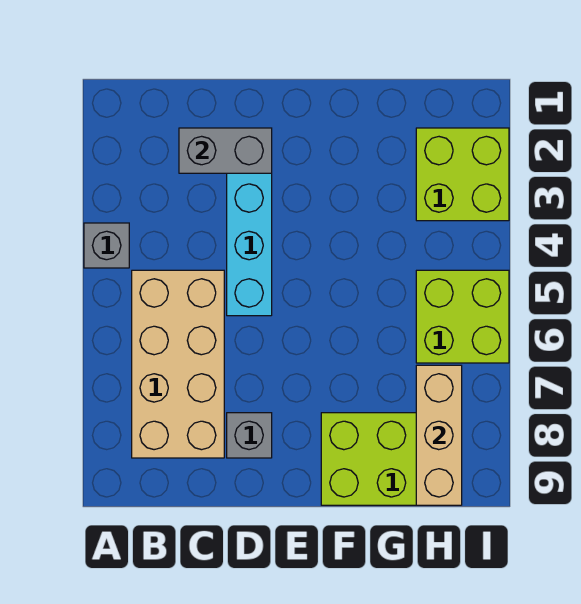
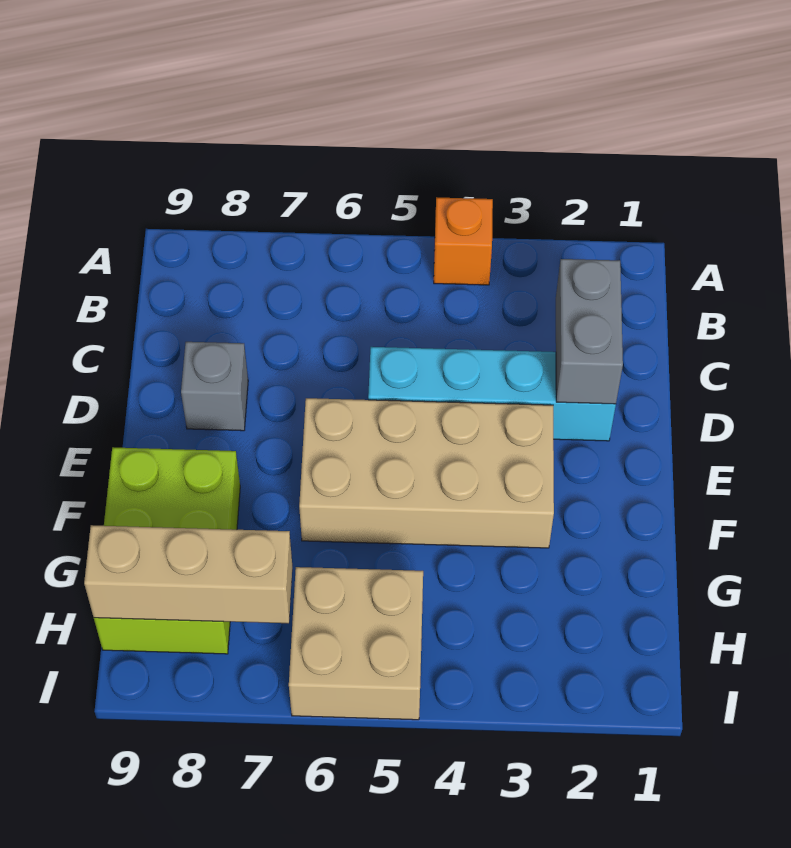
grey 1x1 brick [84,223,129,268] -> orange 1x1 brick [434,197,493,285]
tan 2x4 brick [132,270,224,458] -> tan 2x4 brick moved to [299,398,554,548]
lime 2x2 brick [416,128,509,221] -> none
lime 2x2 brick [416,270,509,363] -> tan 2x2 brick [289,567,423,720]

